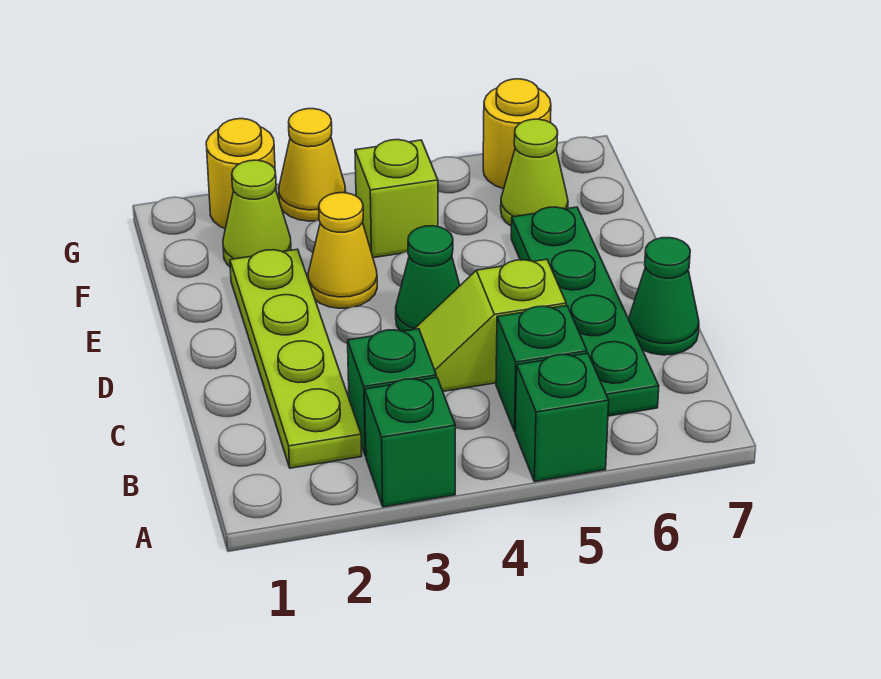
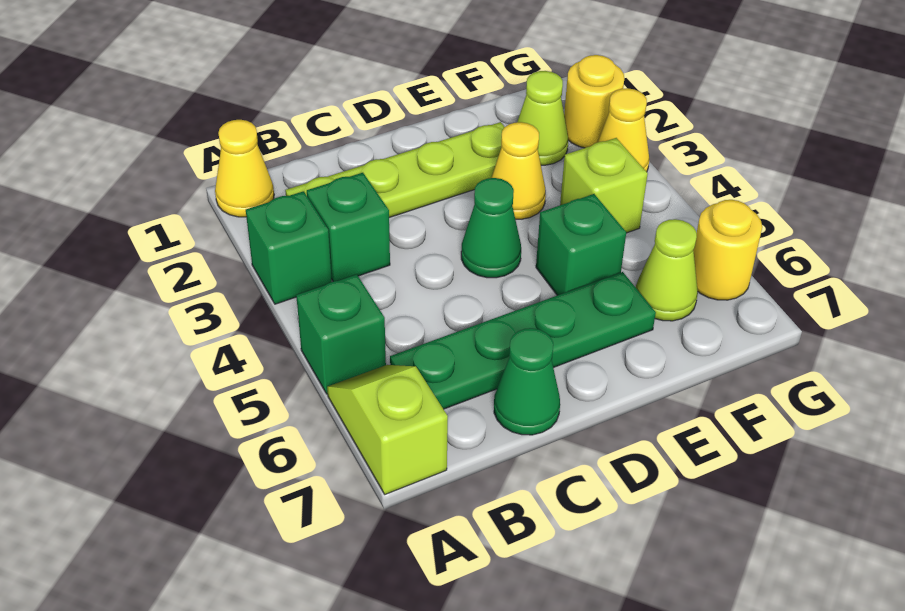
none -> yellow 1x1 cone [215,120,274,217]
green 1x1 brick [496,306,587,431] -> green 1x1 brick moved to [536,194,626,295]
lime 1x2 slope [415,259,566,391] -> lime 1x2 slope moved to [327,365,448,494]

